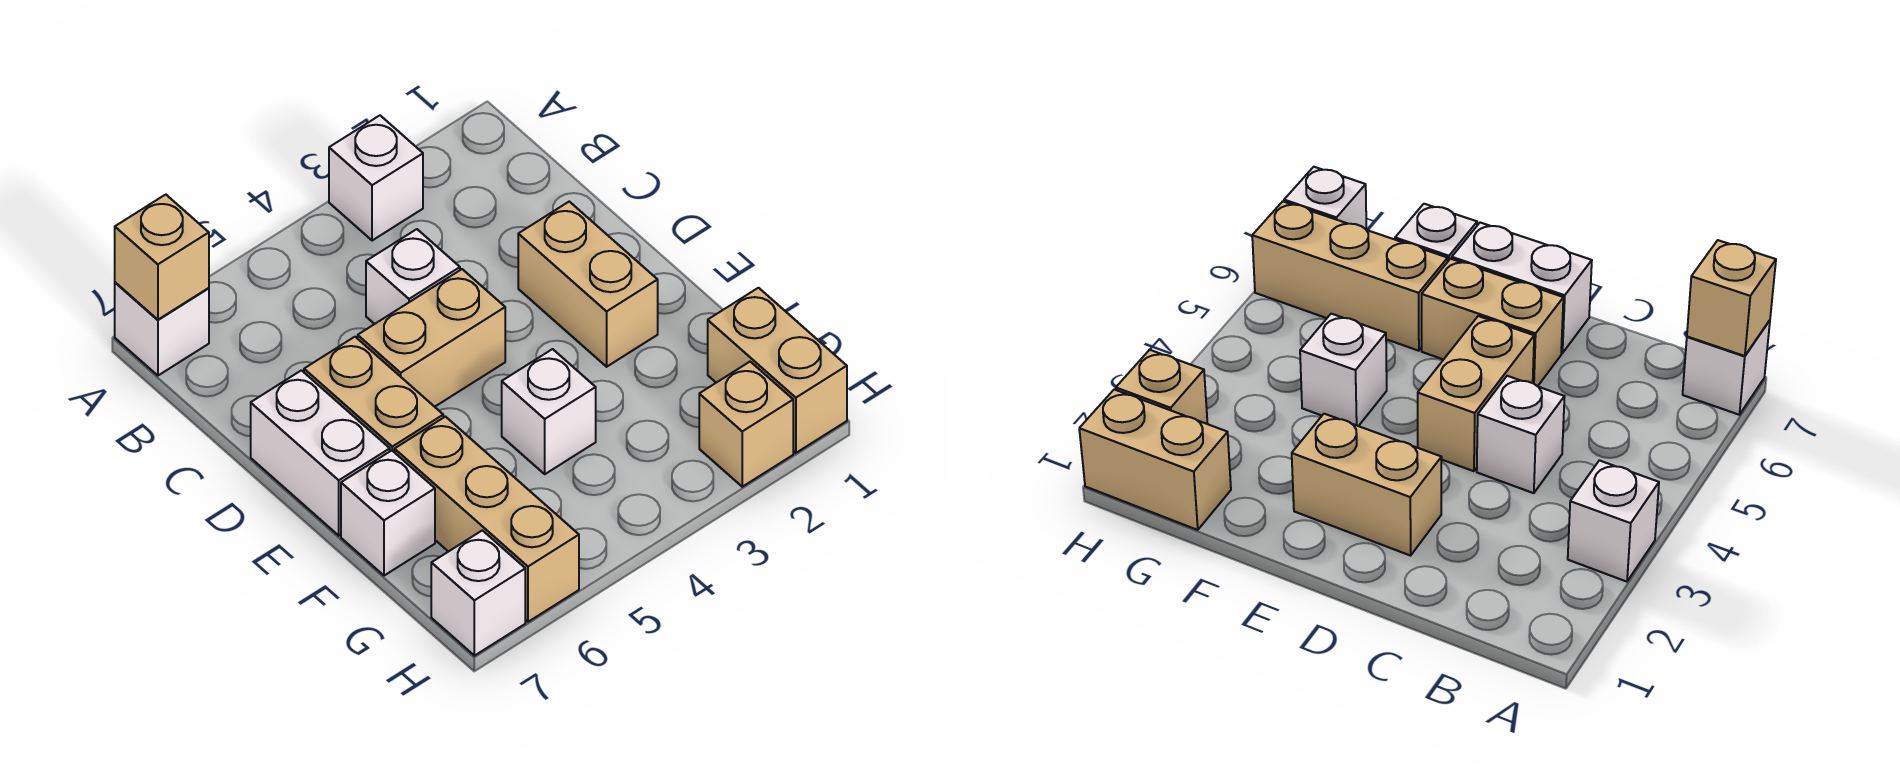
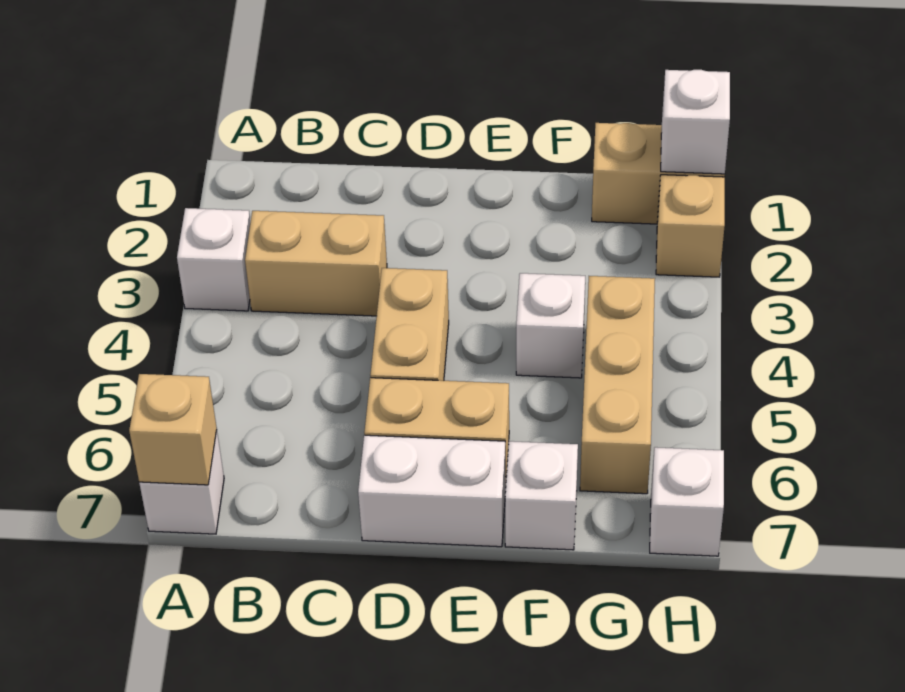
white 1x1 brick [366,229,460,324] -> white 1x1 brick moved to [661,70,730,174]
tan 1x2 brick [518,202,658,367] -> tan 1x2 brick moved to [245,211,387,316]
tan 1x3 brick [395,417,579,622] -> tan 1x3 brick turned to [580,276,655,494]

